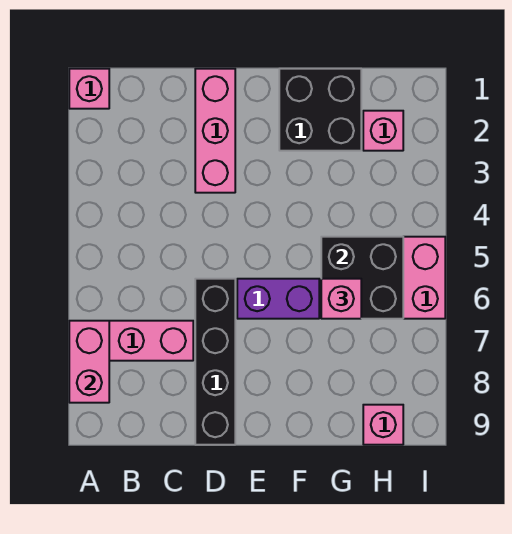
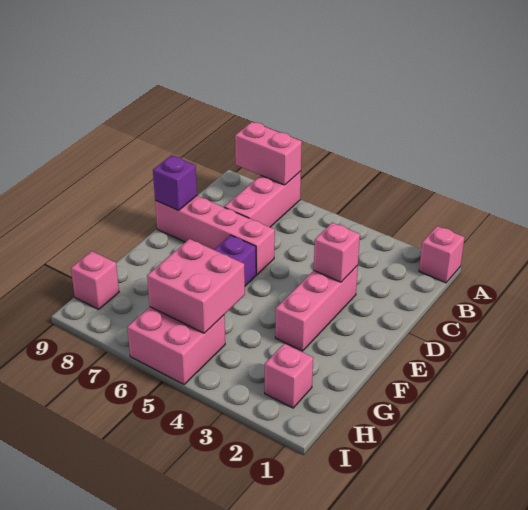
pink 1x3 brick [195,69,235,193] -> pink 1x3 brick turned to [275,266,358,351]
black 1x4 brick [195,279,235,445] -> pink 1x4 brick [155,196,275,275]
none -> purple 1x1 brick [153,155,197,210]
black 2x2 brick [279,69,361,151] -> none
black 2x2 brick [321,237,403,319] -> pink 2x2 brick [147,239,245,333]
pink 1x1 brick [321,279,361,319] -> pink 1x1 brick moved to [314,223,360,282]

